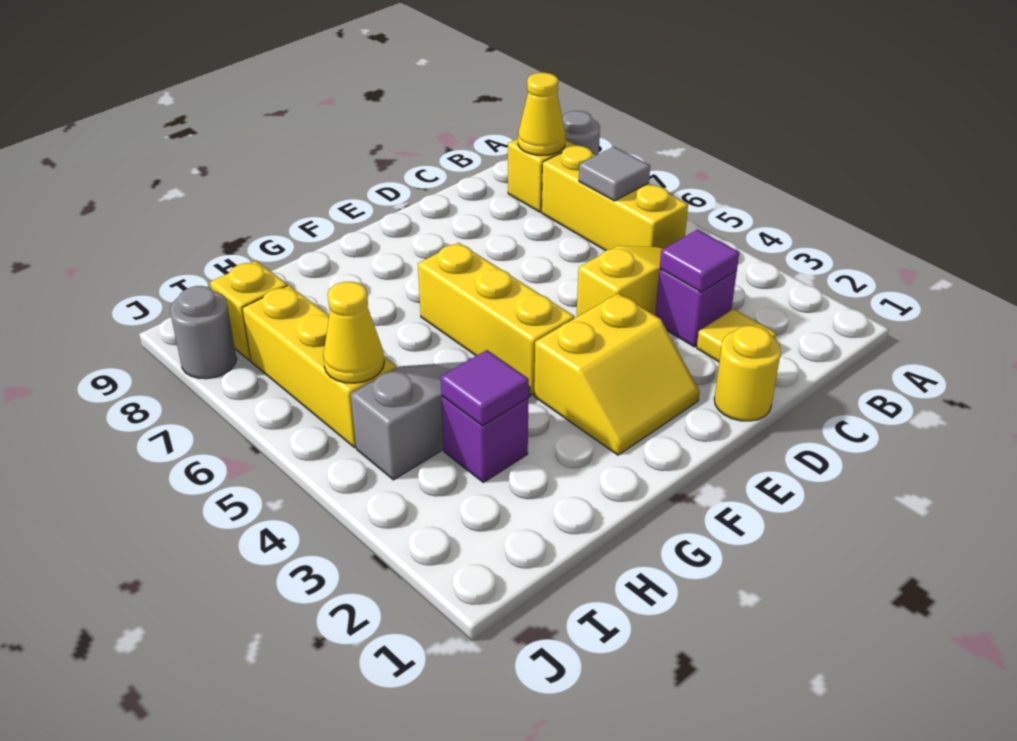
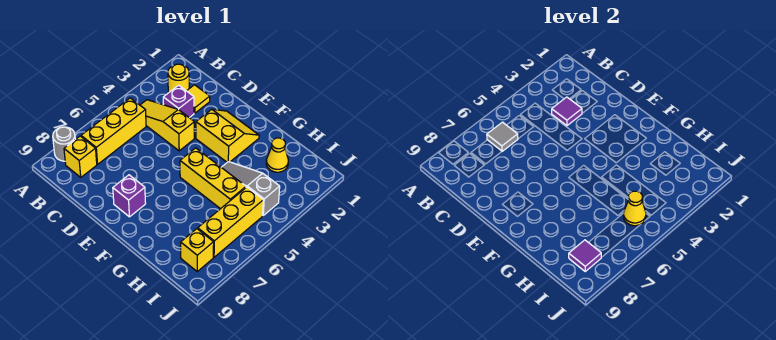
yellow 1x1 cone [518,73,565,155] -> yellow 1x1 cone moved to [266,138,288,172]
yellow 1x1 round brick [714,326,781,421] -> yellow 1x1 round brick moved to [168,64,189,92]
yellow 1x3 brick [418,243,575,395] -> yellow 1x3 brick turned to [180,148,246,209]
purple 1x1 brick [442,396,528,482] -> purple 1x1 brick moved to [113,175,146,217]
purple 1x1 tile [441,350,529,426] -> purple 1x1 tile moved to [569,240,601,271]
grey 1x1 round brick [170,286,237,379] -> none

